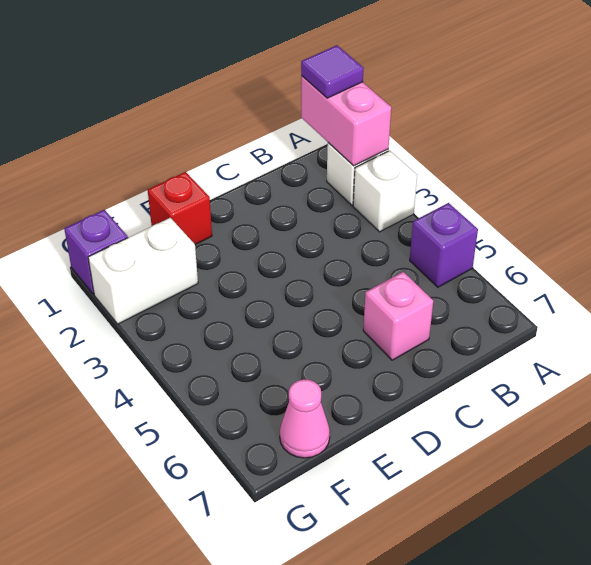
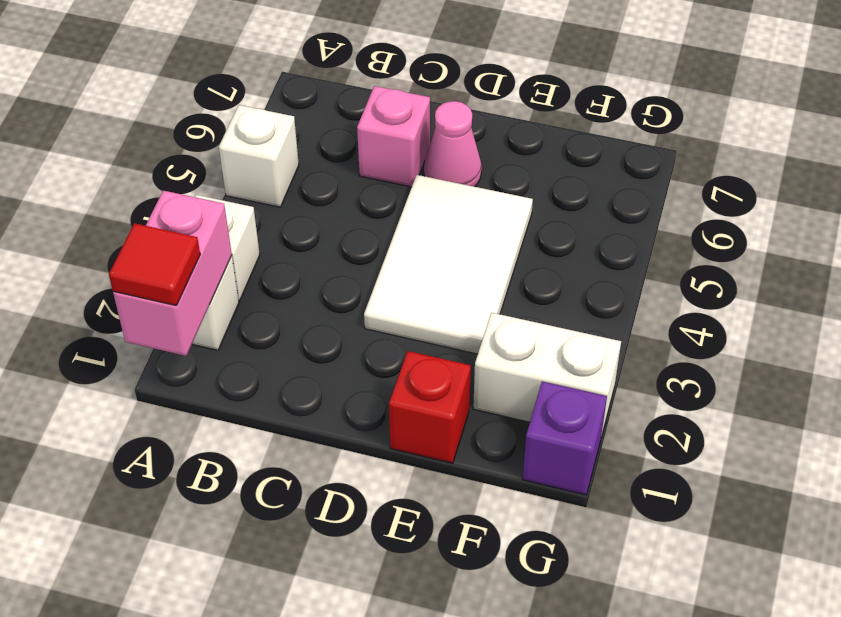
purple 1x1 tile [301,45,363,98] -> red 1x1 tile [109,223,200,306]
purple 1x1 brick [410,203,478,287] -> white 1x1 brick [219,105,299,207]
none -> white 2x3 tile [364,175,533,354]
pink 1x1 cone [280,379,330,458] -> pink 1x1 cone moved to [424,101,482,187]

